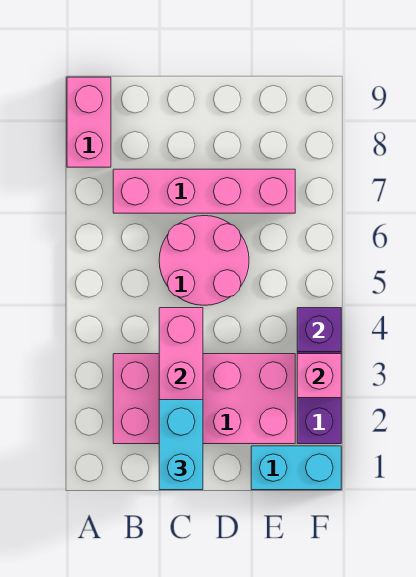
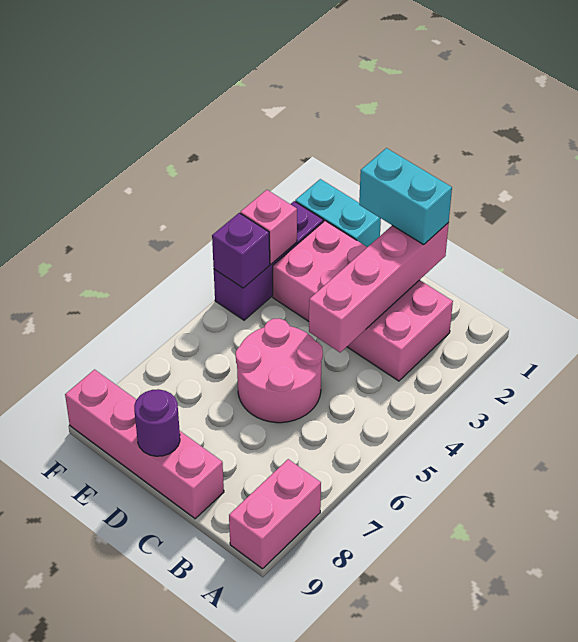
pink 1x4 brick [113,169,295,213] -> pink 1x4 brick moved to [65,370,224,519]
cyan 1x2 brick [159,400,203,490] -> cyan 1x2 brick turned to [359,148,452,244]
none -> purple 1x1 round brick [134,389,180,456]

